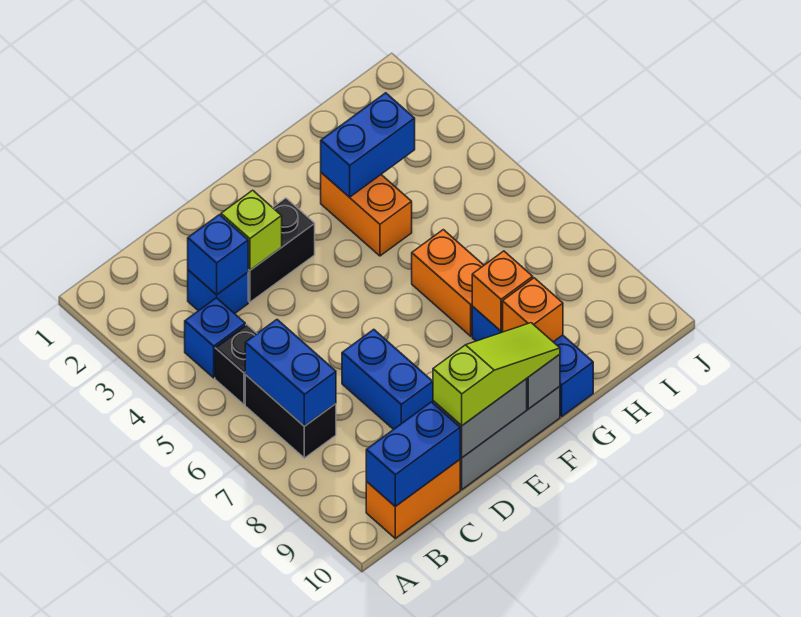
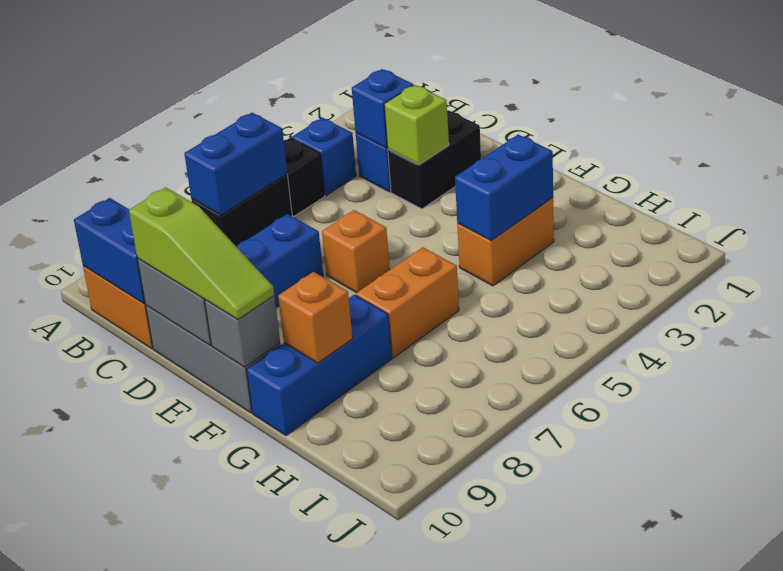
black 1x2 brick [248,198,315,302] -> black 1x2 brick turned to [388,110,481,209]
blue 1x2 brick [321,93,415,197] -> blue 1x2 brick turned to [455,135,553,241]
orange 1x1 brick [472,251,533,331] -> orange 1x1 brick moved to [322,210,390,293]

